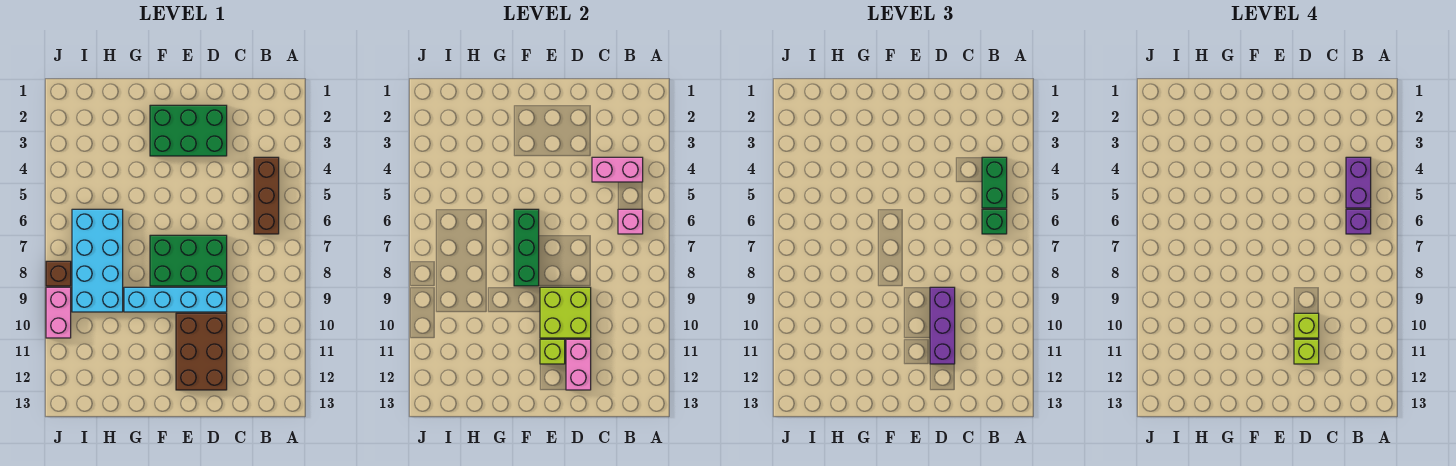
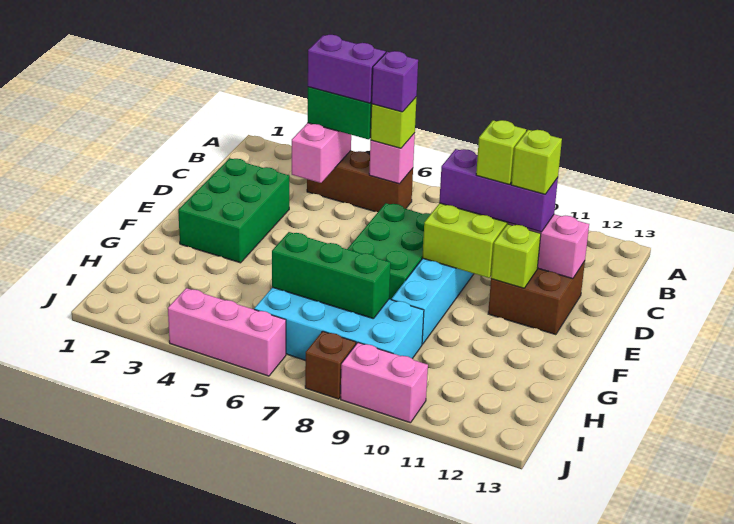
green 1x1 brick [982,209,1007,234] -> lime 1x1 brick [370,98,416,148]
brown 2x3 brick [176,313,227,390] -> brown 2x2 brick [488,261,585,335]
green 1x3 brick [514,209,539,286] -> green 1x3 brick moved to [272,232,390,319]
none -> pink 1x3 brick [168,288,286,376]

